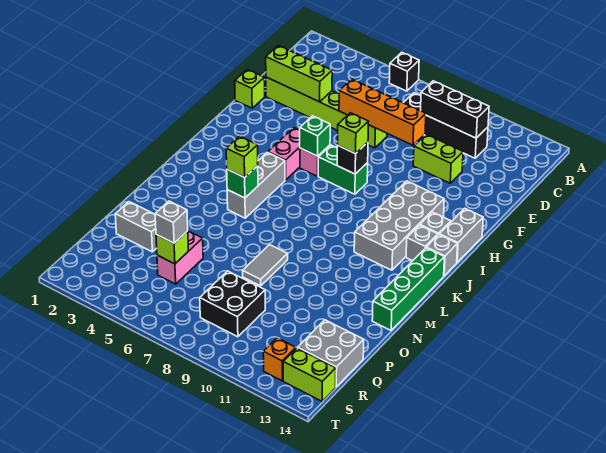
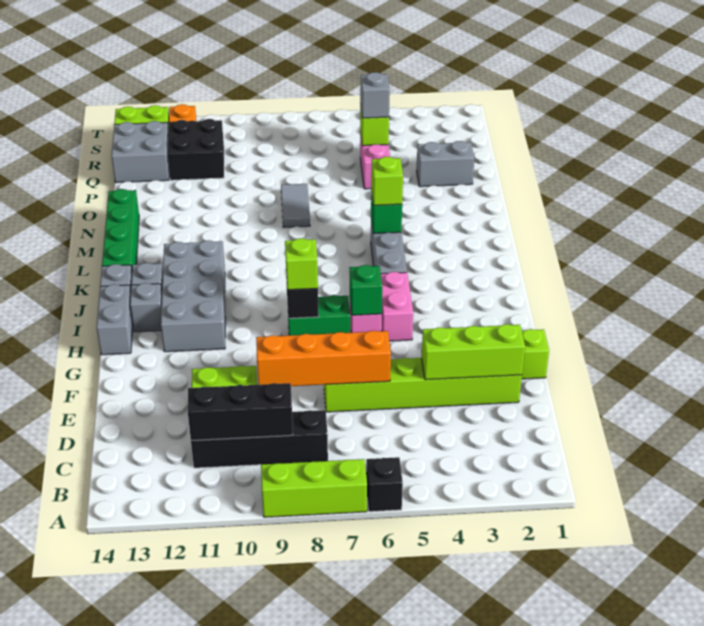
none -> lime 1x3 brick [261,459,367,517]
black 2x2 brick [200,271,265,337] -> black 2x2 brick moved to [168,119,224,180]

